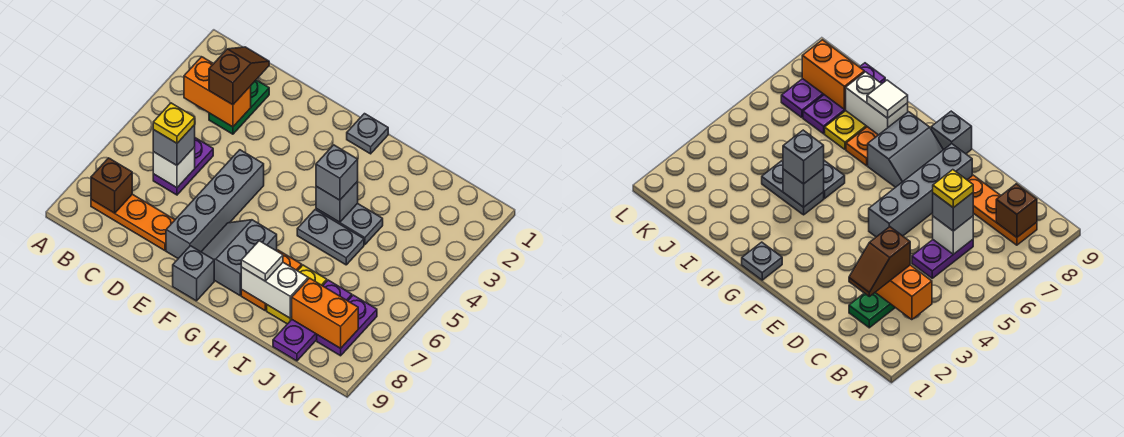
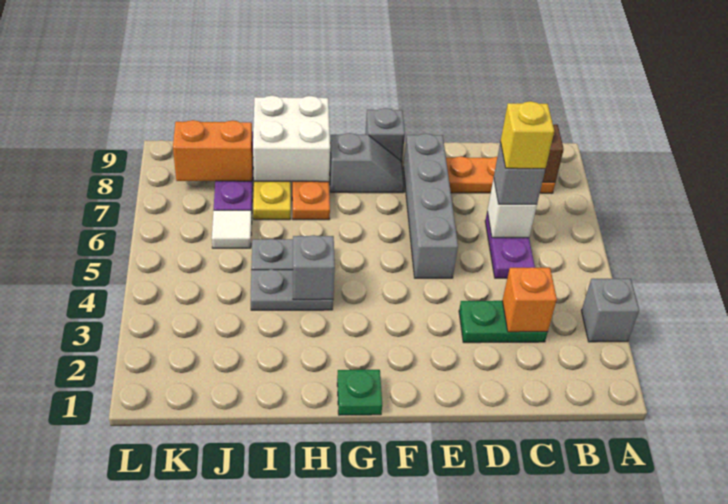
orange 1x2 brick [184,57,251,127] -> orange 1x1 brick [502,267,557,332]
green 1x2 plate [209,80,269,134] -> green 1x2 plate turned to [459,301,548,343]
brown 1x2 slope [209,47,269,105] -> none
yellow 1x1 plate [153,103,195,143] -> yellow 1x1 brick [501,101,554,169]
grey 2x2 slope [201,220,277,295] -> grey 1x2 slope [330,133,405,193]
grey 1x1 plate [347,114,388,154] -> green 1x1 plate [337,370,382,415]
grey 1x1 brick [316,145,358,200] -> grey 1x1 brick moved to [581,279,639,342]
white 1x2 brick [241,263,308,318] -> white 2x2 brick [253,95,330,182]
white 1x1 tile [241,241,283,281] -> white 1x1 tile moved to [212,210,252,248]
purple 1x2 plate [317,295,377,356] -> none

